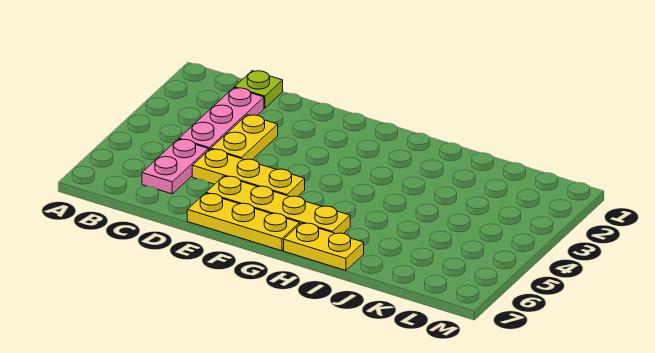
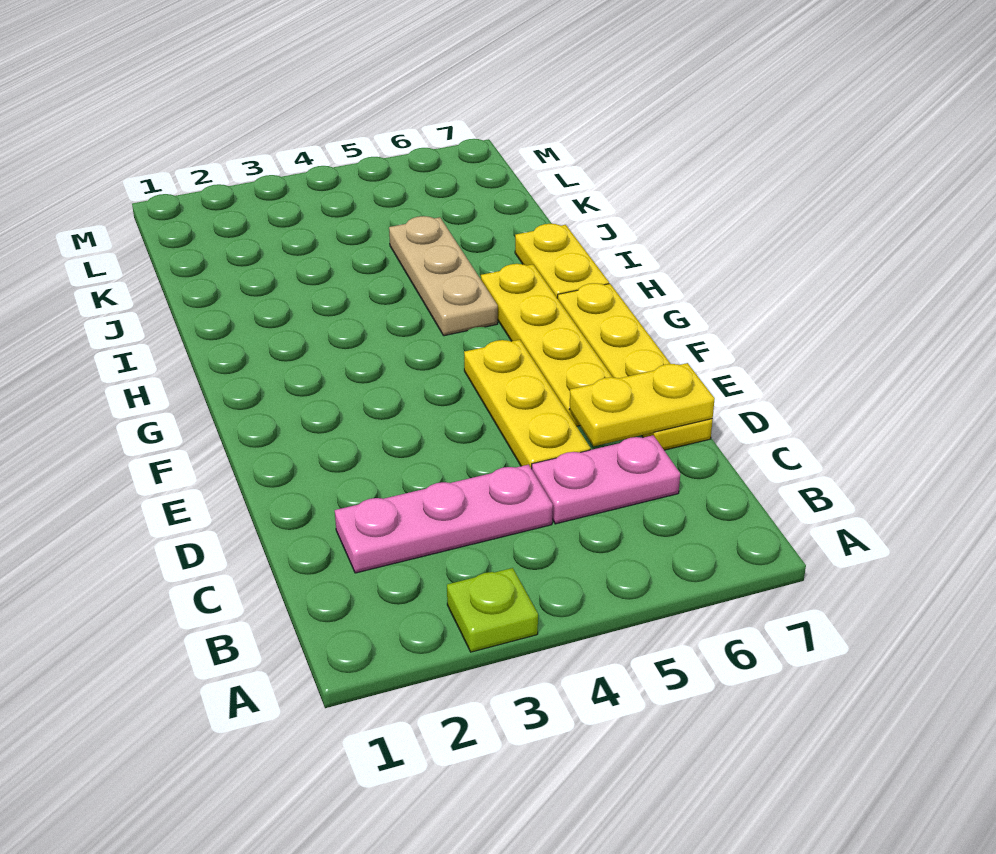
lime 1x1 plate [234,71,283,108] -> lime 1x1 plate moved to [447,568,538,652]
yellow 1x2 plate [211,115,278,160] -> yellow 1x2 plate moved to [569,363,715,446]
yellow 1x3 plate [187,193,300,251] -> yellow 1x4 plate [557,283,713,450]
none -> tan 1x3 plate [389,216,498,336]

